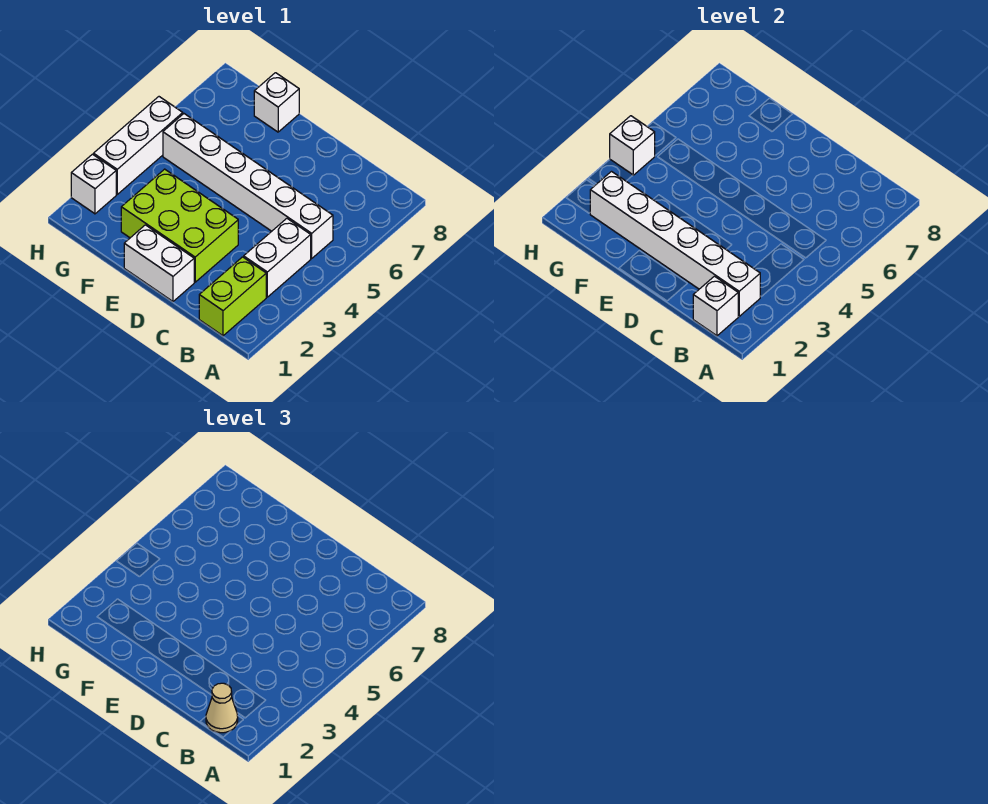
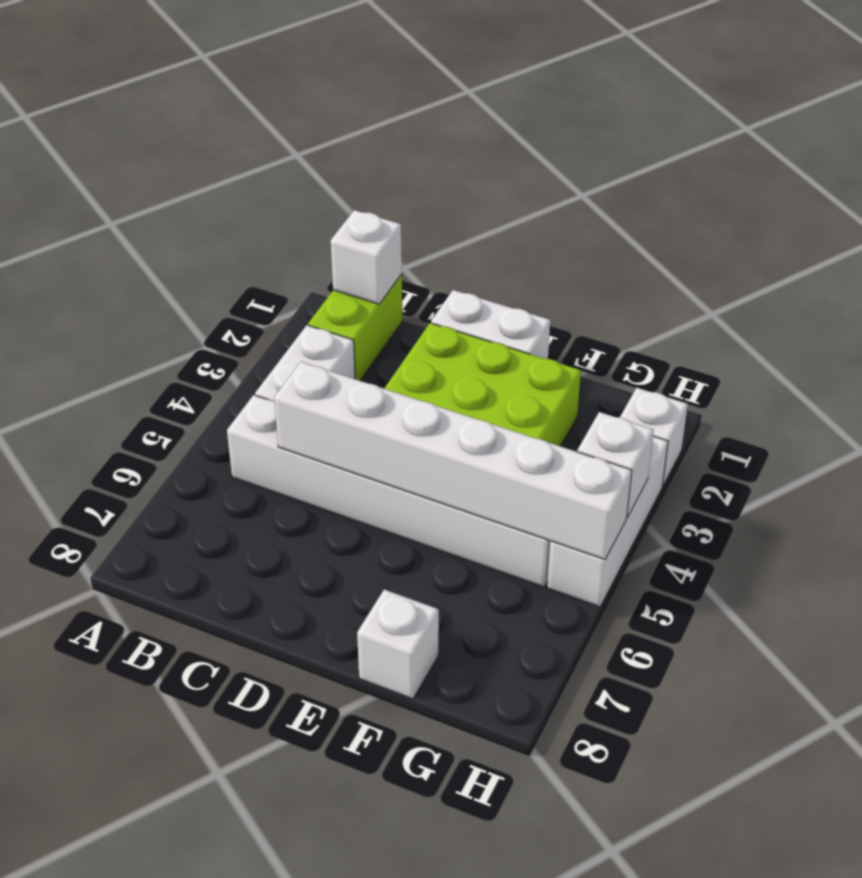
tan 1x1 cone [206,683,238,733] -> none
white 1x6 brick [590,172,760,316] -> white 1x6 brick moved to [274,362,632,559]

